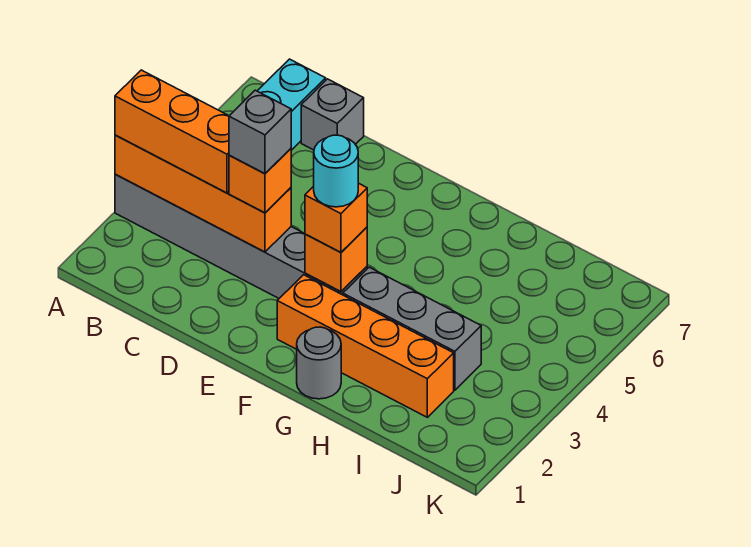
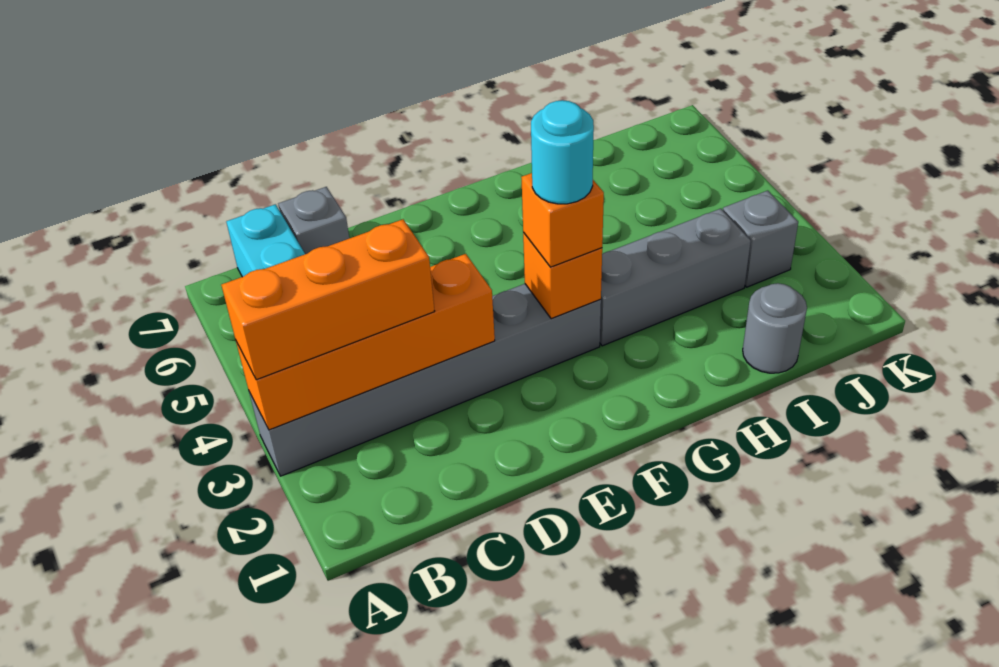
orange 1x1 brick [229,149,291,213] -> none
grey 1x1 brick [229,90,291,174] -> grey 1x1 brick moved to [723,191,798,287]
orange 1x4 brick [277,275,454,417] -> none
grey 1x1 round brick [297,327,341,399] -> grey 1x1 round brick moved to [743,283,807,373]

